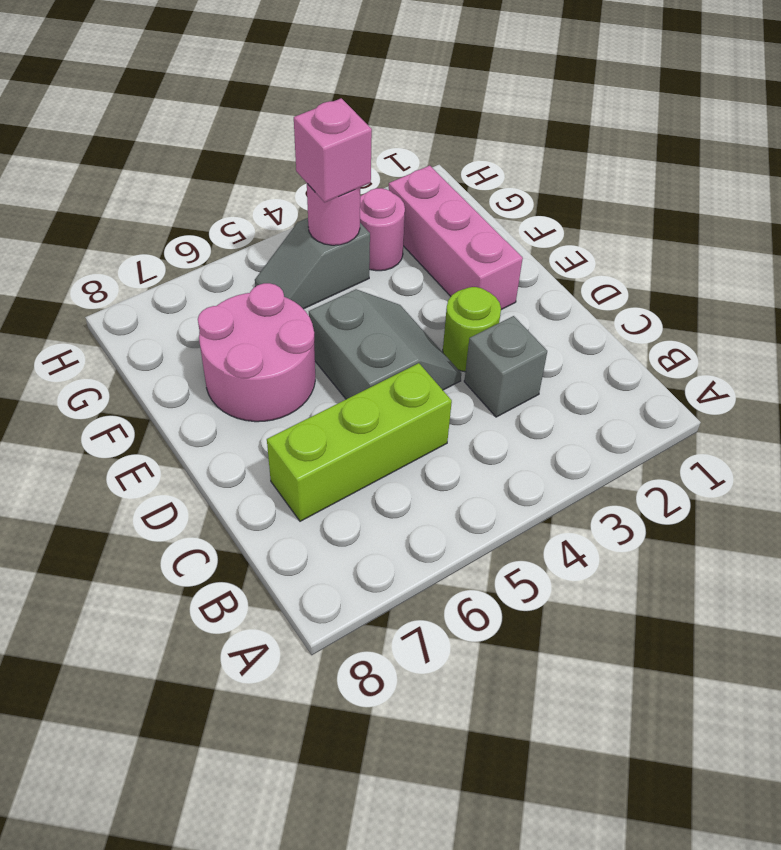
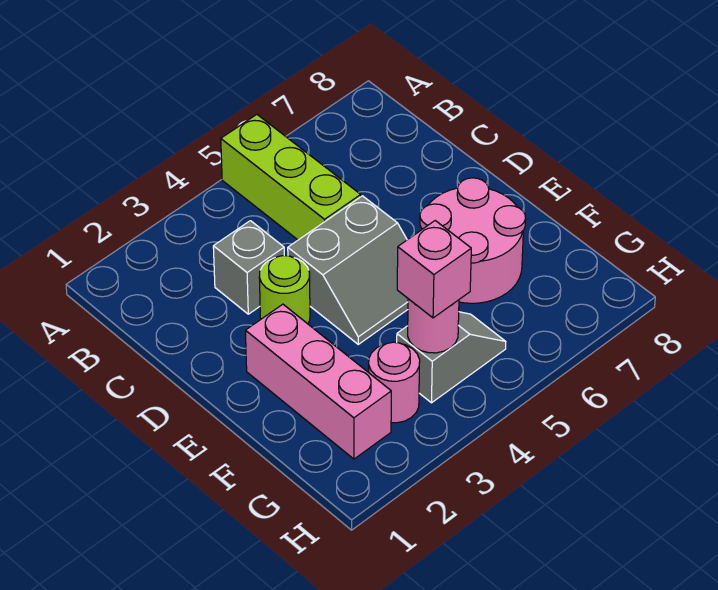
lime 1x3 brick [267,363,452,521] -> lime 1x3 brick turned to [221,115,361,240]
grey 2x2 slope [309,289,461,399] -> grey 2x2 slope turned to [288,196,408,344]

